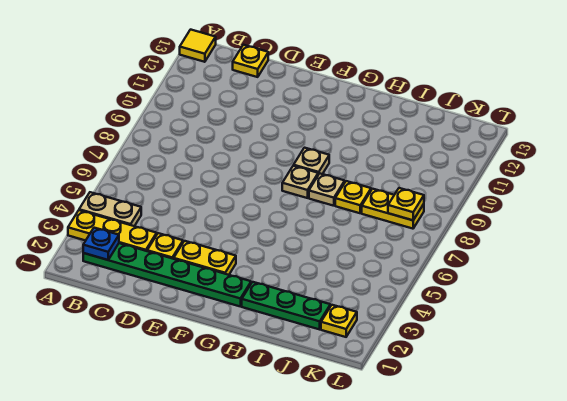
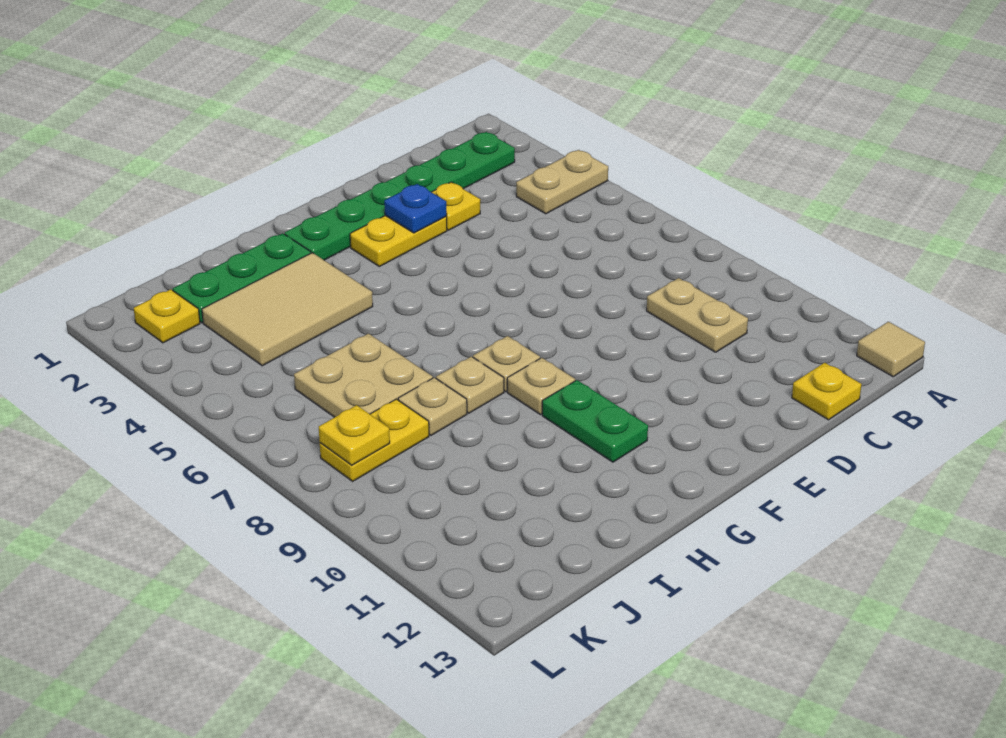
yellow 1x3 plate [68,210,157,251] -> none
yellow 1x1 tile [180,30,216,62] -> tan 1x1 tile [857,322,925,377]
blue 1x1 plate [83,228,119,260] -> blue 1x1 plate moved to [384,184,447,233]
none -> tan 1x2 plate [647,278,748,352]
none -> green 1x2 plate [542,380,648,462]
none -> tan 2x3 tile [202,253,373,366]
none -> tan 2x2 plate [294,334,433,417]
yellow 1x1 plate [335,181,371,213] -> tan 1x1 plate [398,378,467,435]

